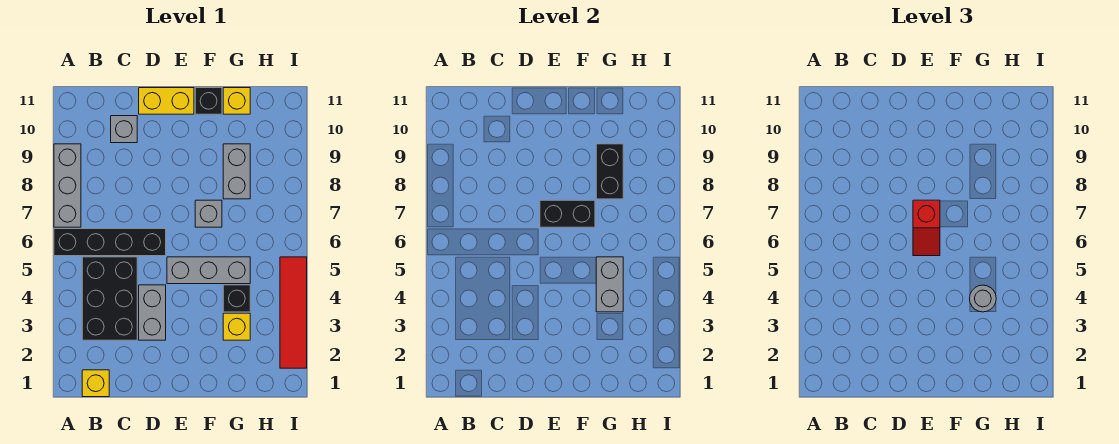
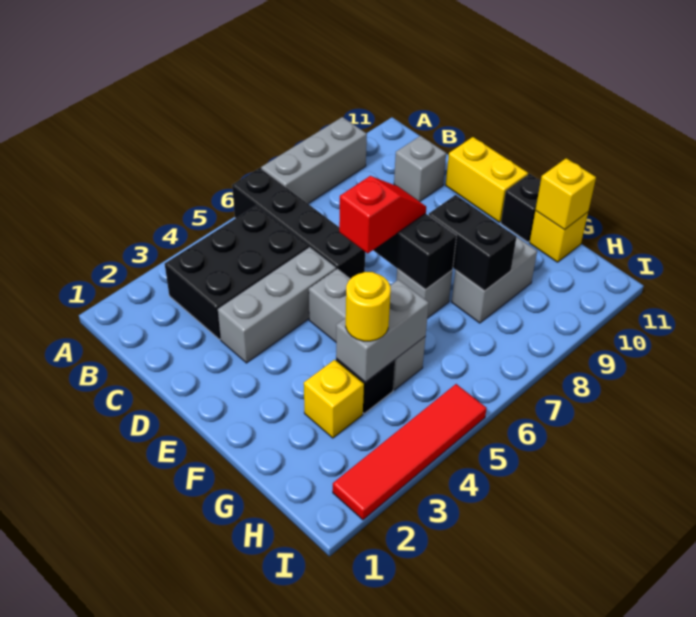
yellow 1x1 brick [82,370,109,397] -> yellow 1x1 brick moved to [536,158,596,230]
grey 1x2 brick [139,285,166,340] -> grey 1x3 brick [218,247,336,363]
red 1x2 slope [913,200,940,256] -> red 1x2 slope turned to [339,176,426,253]
grey 1x1 round brick [970,285,996,312] -> yellow 1x1 round brick [346,272,391,341]
black 1x2 brick [596,144,623,199] -> black 1x2 brick turned to [429,195,516,291]

